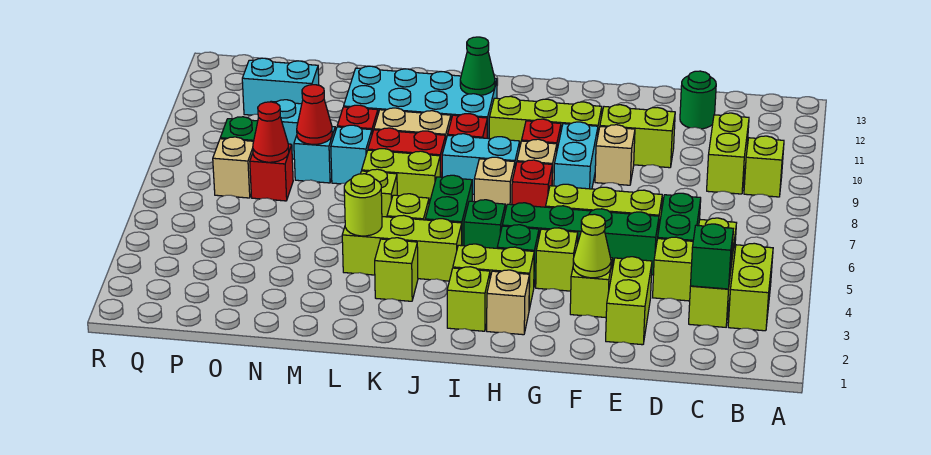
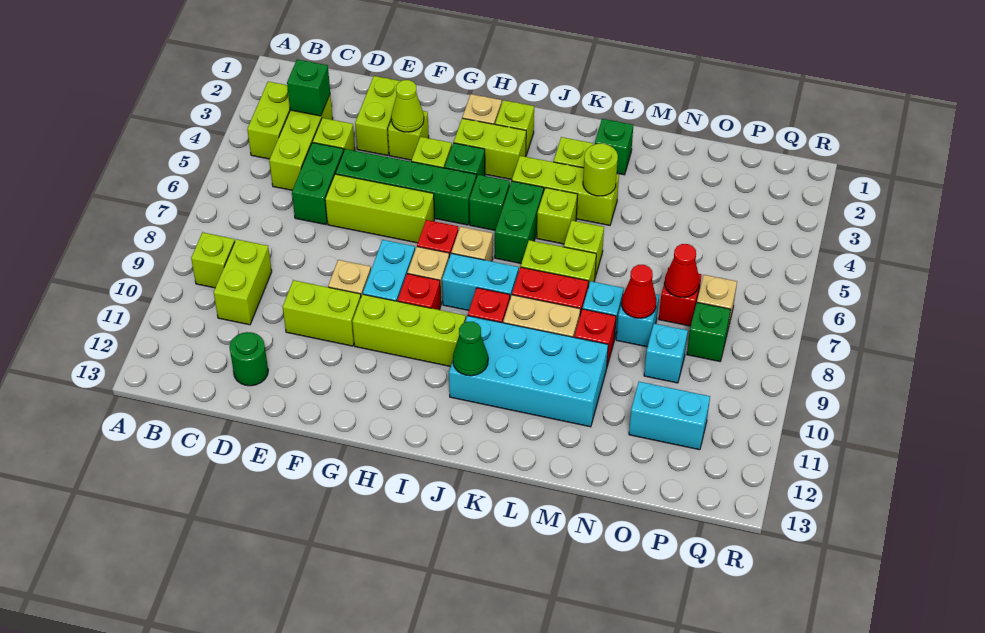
none -> green 1x1 brick [595,119,633,175]

